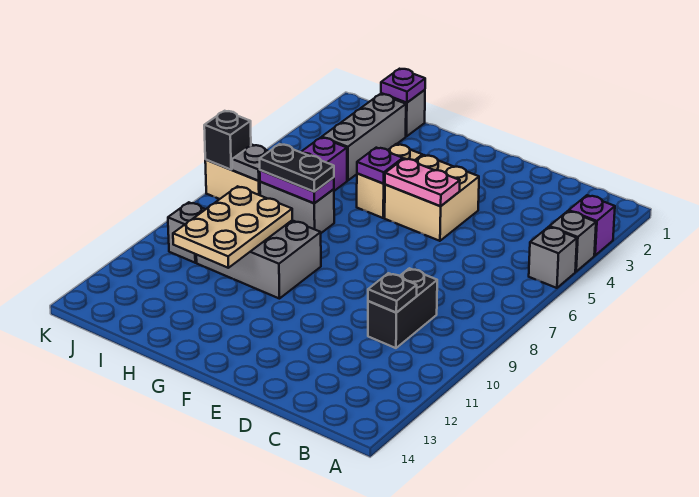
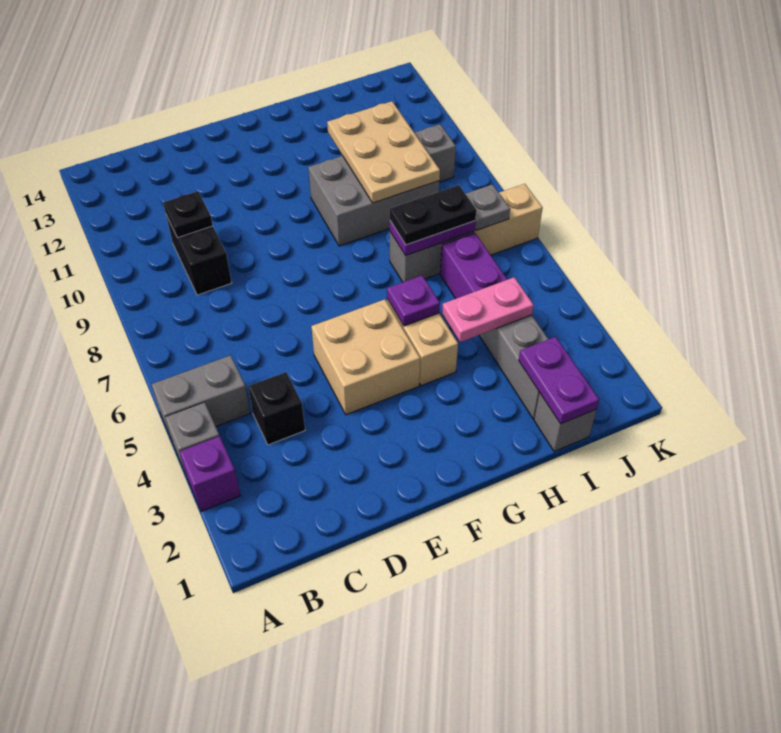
grey 1x1 brick [529,227,577,288] -> grey 1x2 brick [151,355,250,440]
pink 1x2 plate [385,159,460,206] -> pink 1x2 plate moved to [442,277,534,342]
purple 1x1 plate [381,69,425,103] -> purple 1x2 plate [519,337,599,424]
black 1x1 brick [204,111,251,170] -> black 1x1 brick moved to [248,372,305,445]

